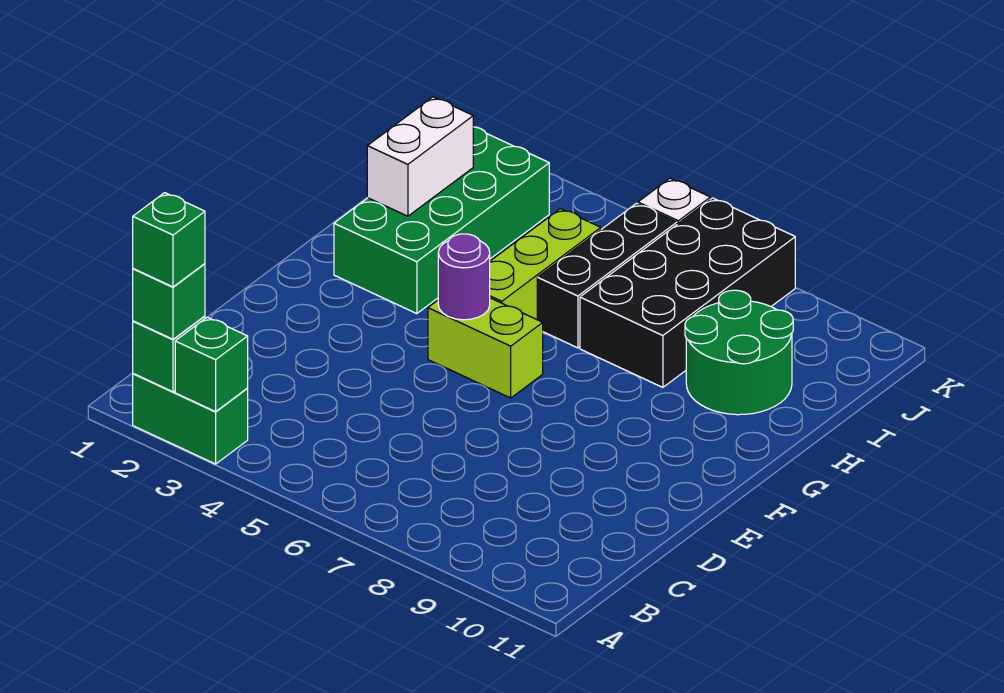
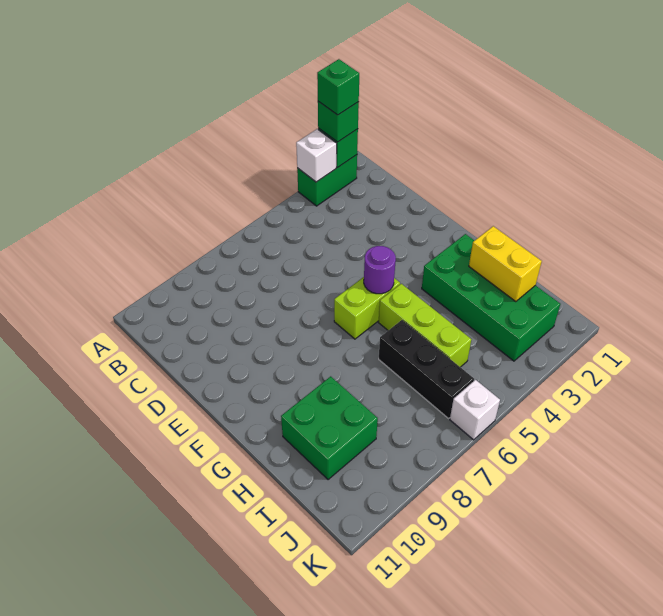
green 1x1 brick [175,317,248,412] -> white 1x1 brick [296,129,337,182]
white 1x2 brick [367,97,473,216] -> yellow 1x2 brick [469,226,542,302]
black 2x4 brick [580,198,795,387] -> none
green 2x2 round brick [685,290,793,415] -> green 2x2 brick [281,376,378,480]

